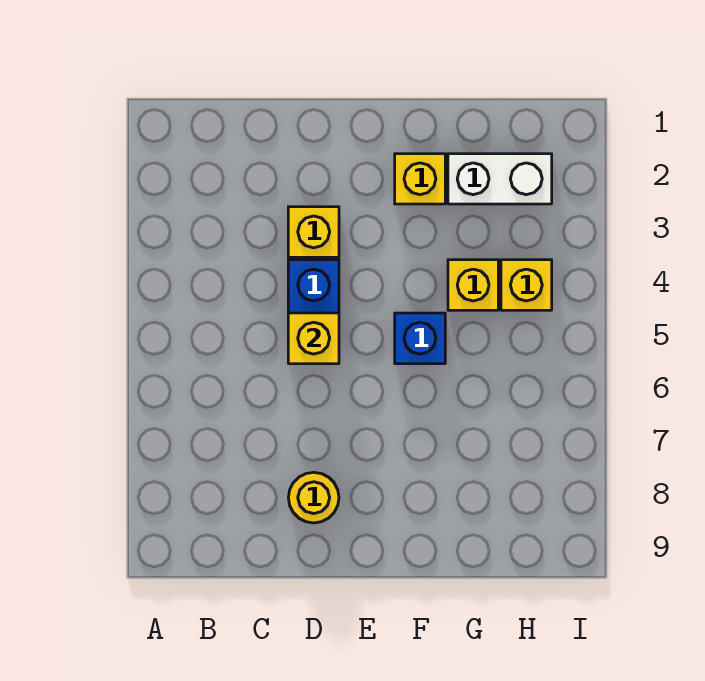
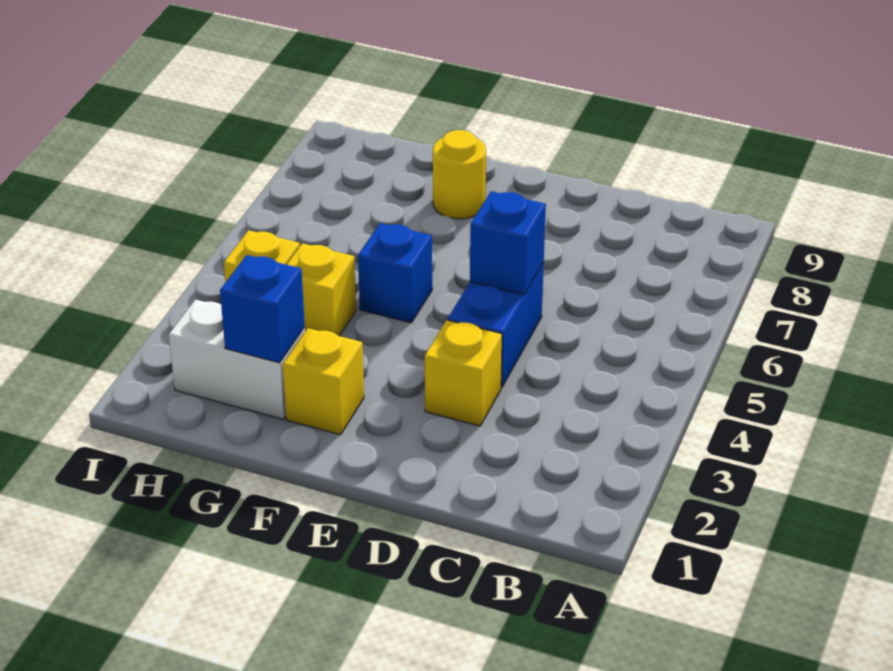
yellow 1x1 brick [288,313,339,364] -> blue 1x1 brick [470,191,546,295]
yellow 1x1 round brick [288,472,339,523] -> yellow 1x1 round brick moved to [433,130,486,219]
none -> blue 1x1 brick [220,255,305,363]

